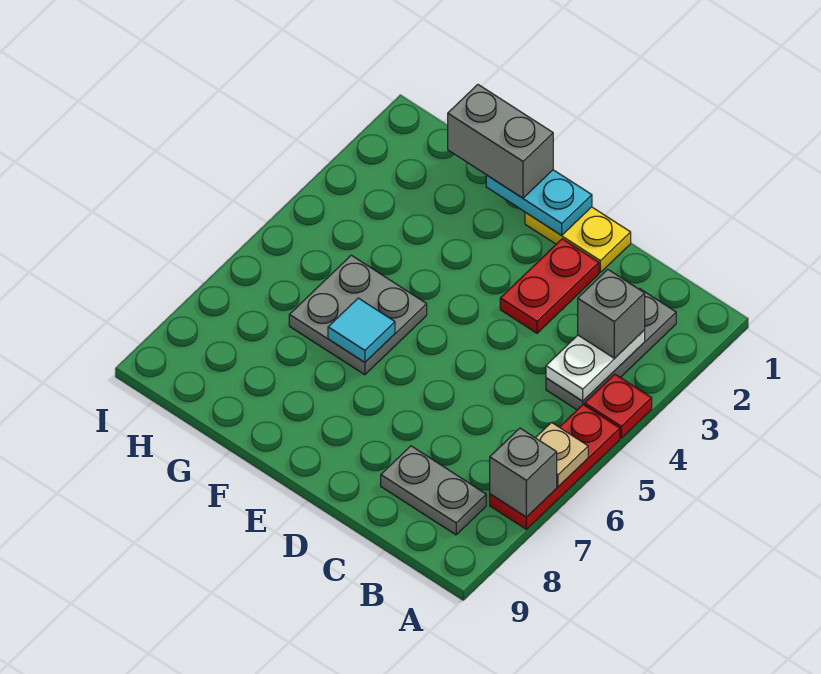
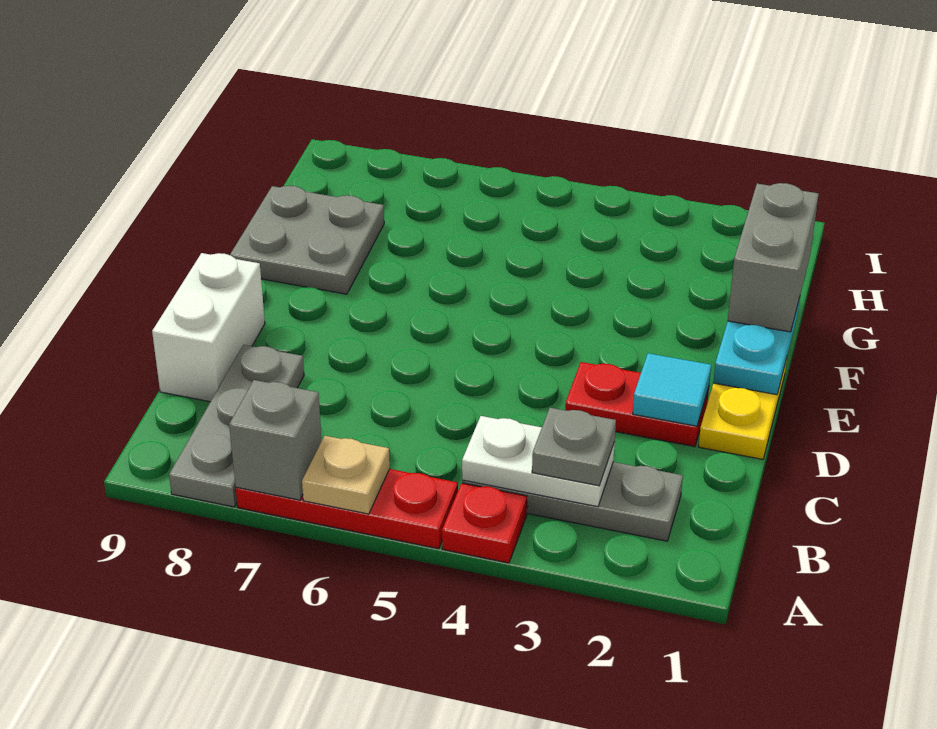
grey 1x1 brick [578,270,645,358] -> grey 1x1 plate [532,408,616,486]
grey 1x2 plate [381,446,486,535] -> grey 1x3 plate [169,345,304,507]
none -> white 1x2 brick [152,253,265,402]
grey 2x2 plate [289,255,427,375] -> grey 2x2 plate moved to [230,186,384,294]
cyan 1x1 tile [328,298,395,362] -> cyan 1x1 tile moved to [633,353,711,426]

